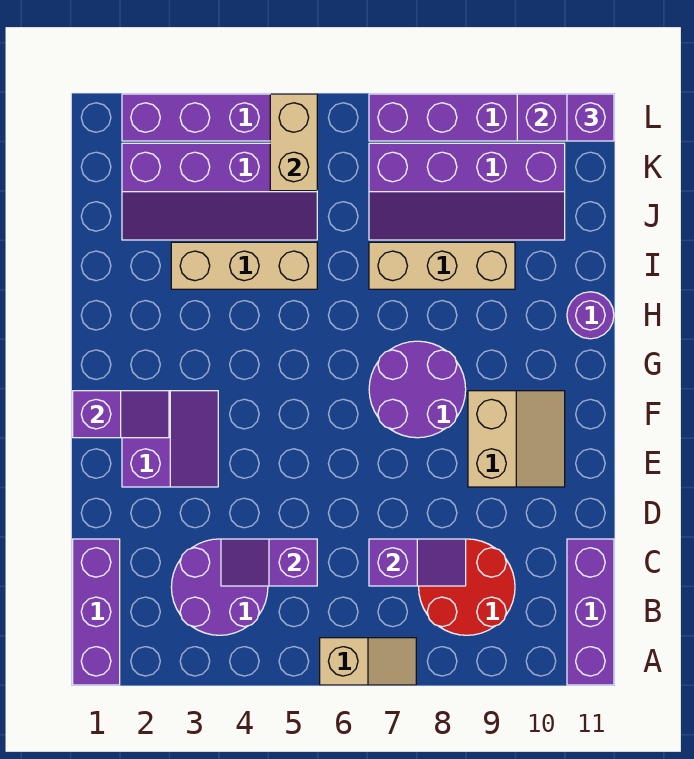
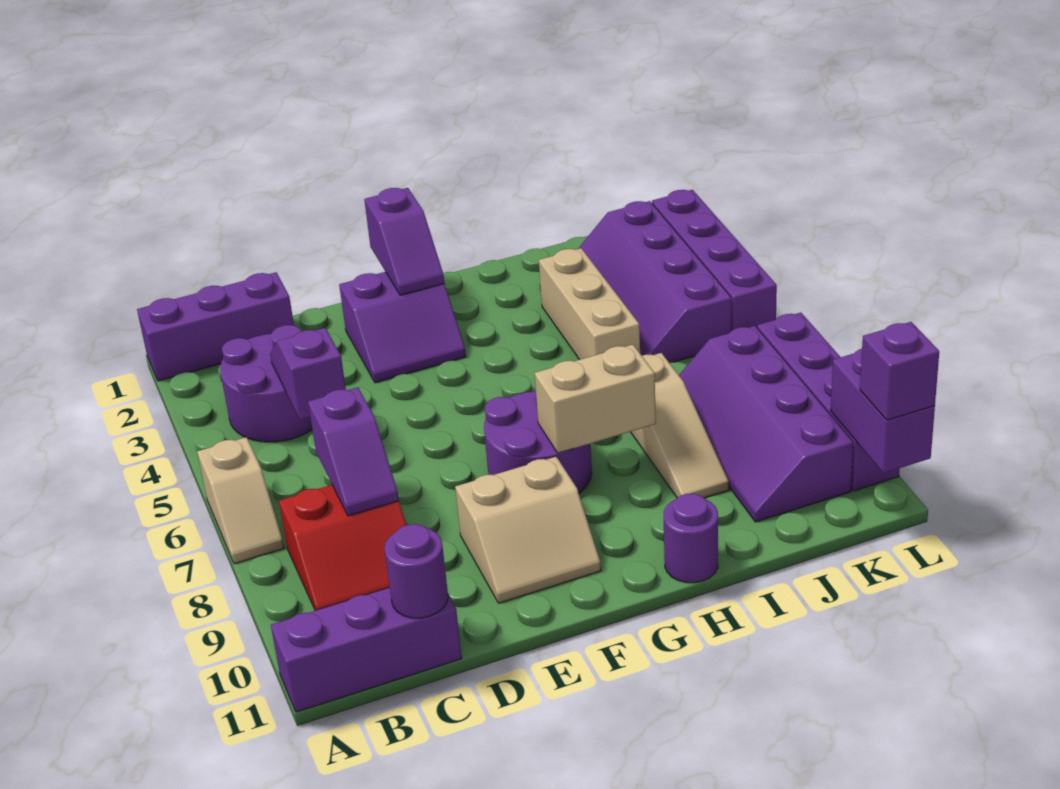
red 2x2 round brick [419,539,515,635] -> red 2x2 slope [279,485,406,611]
none -> purple 1x1 round brick [384,524,448,618]
tan 1x3 brick [369,242,515,289] -> tan 1x3 slope [631,353,729,498]
tan 1x2 brick [270,94,317,191] -> tan 1x2 brick moved to [535,345,656,453]

